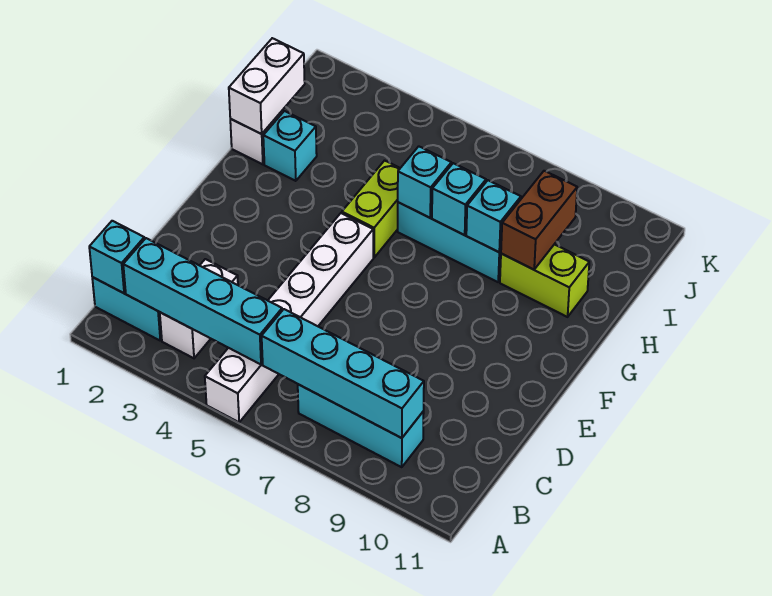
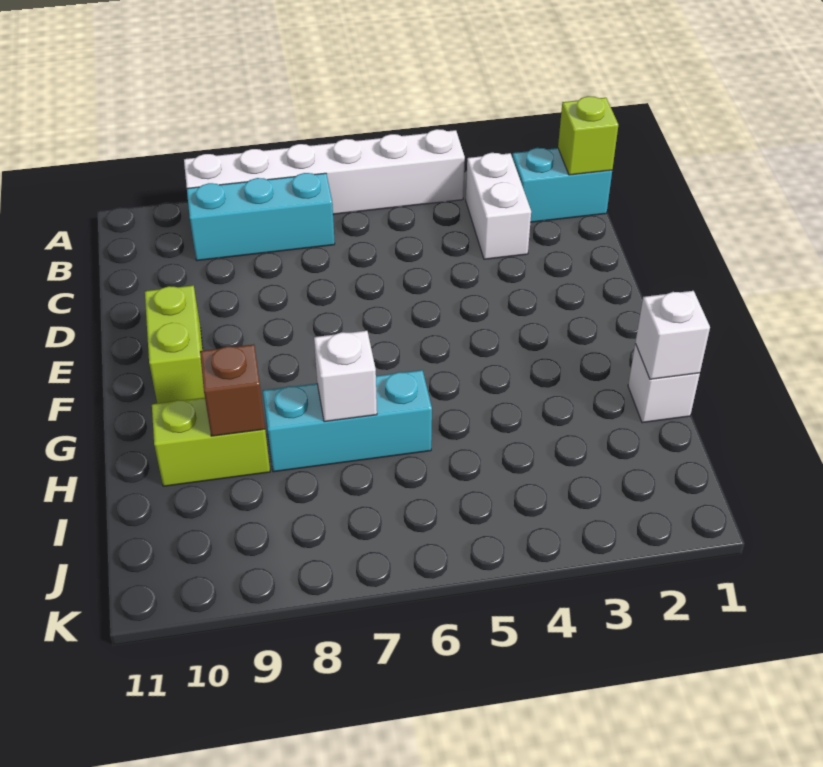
white 1x6 brick [205,213,373,422] -> white 1x6 brick turned to [184,129,465,214]
cyan 1x1 brick [89,221,144,293] -> lime 1x1 brick [558,96,618,175]
cyan 1x4 brick [123,238,282,364] -> none
cyan 1x4 brick [262,309,424,438] -> none
lime 1x2 brick [342,161,400,257] -> lime 1x2 brick moved to [145,285,205,404]
white 1x2 brick [229,38,305,134] -> white 1x1 brick [635,291,710,379]
cyan 1x1 brick [263,111,317,181] -> none
cyan 1x1 brick [398,146,451,218] -> none
cyan 1x1 brick [432,163,486,235] -> white 1x1 brick [314,331,377,422]
cyan 1x1 brick [466,180,521,252] -> none
brown 1x2 brick [501,171,577,270] -> brown 1x1 brick [200,344,265,436]

